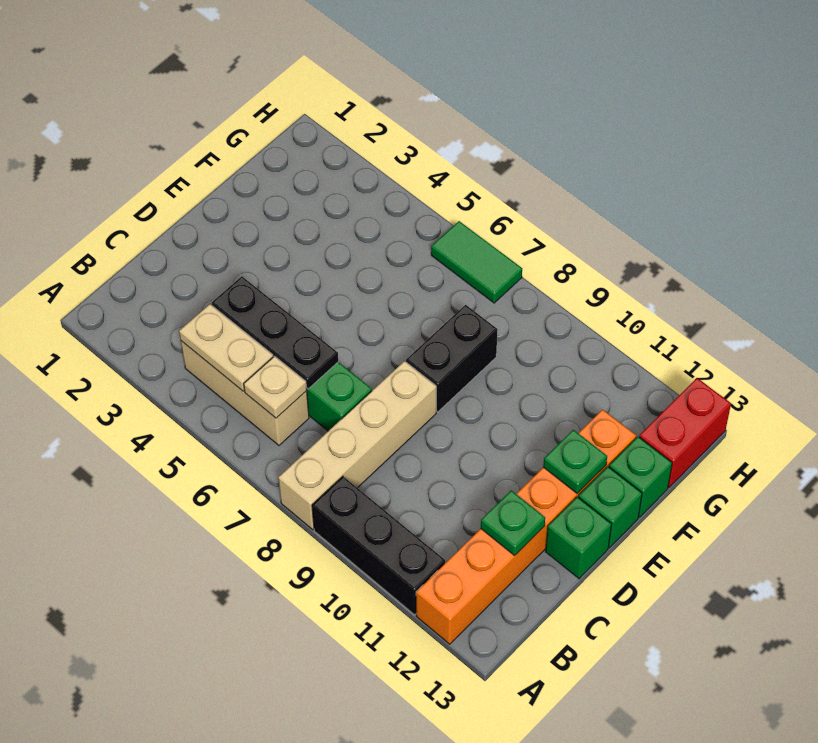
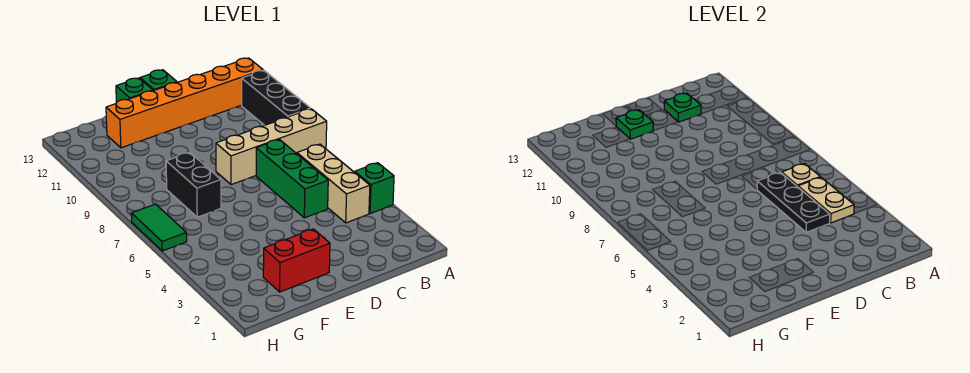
black 1x2 brick [406,305,498,412] -> black 1x2 brick turned to [166,152,221,217]
green 1x1 brick [609,437,672,517] -> green 1x1 brick moved to [355,163,394,214]
red 1x2 brick [639,378,731,487] -> red 1x2 brick moved to [263,229,330,292]

